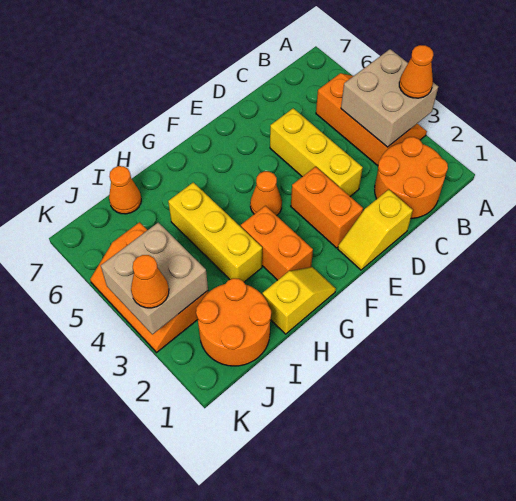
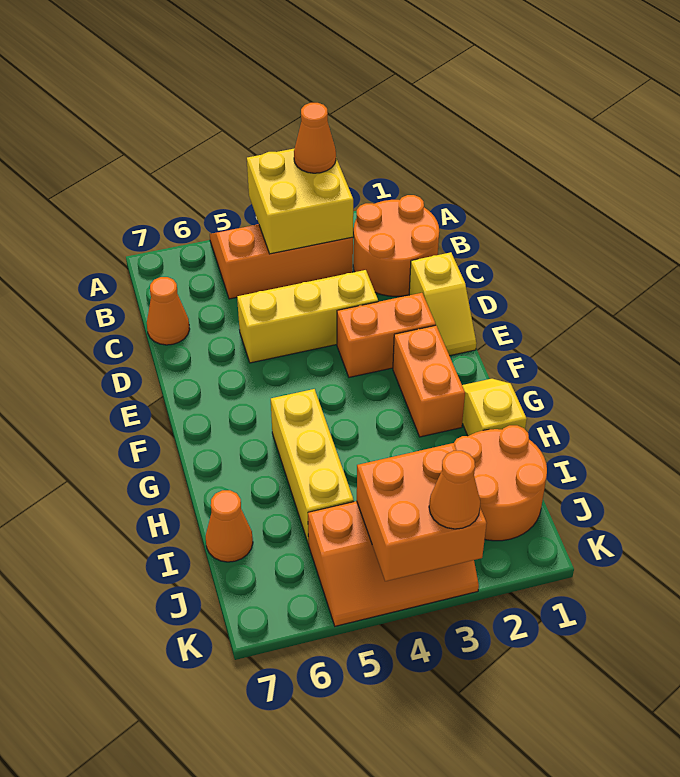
tan 2x2 brick [341,49,438,147] -> yellow 2x2 brick [247,148,353,254]
orange 1x1 cone [250,171,282,216] -> orange 1x1 cone moved to [147,277,190,345]
orange 1x2 brick [241,206,313,280] -> orange 1x2 brick turned to [393,325,465,437]
yellow 1x3 brick [168,182,262,282] -> yellow 1x3 brick turned to [271,389,354,544]
tan 2x2 brick [101,223,208,334] -> orange 2x2 brick [357,443,487,581]

